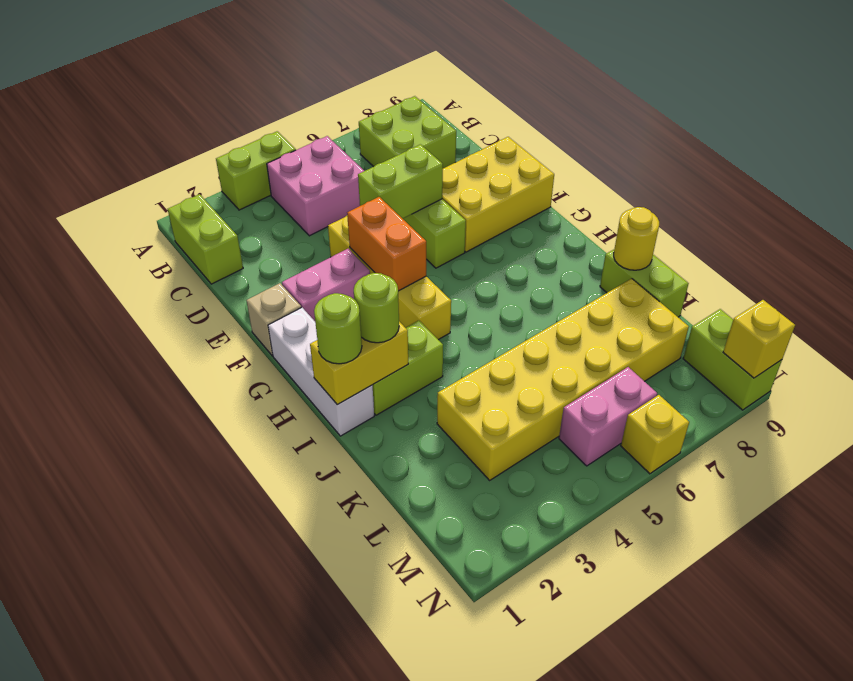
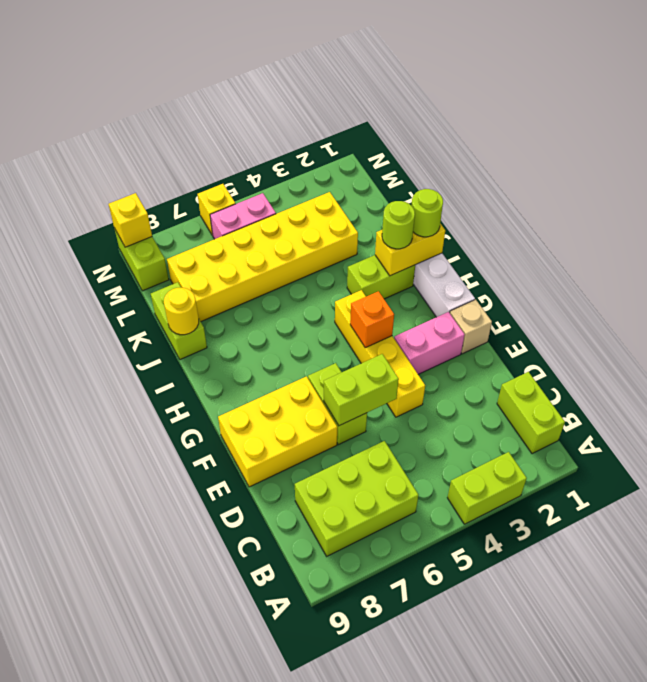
pink 2x2 brick [267,136,364,236] -> none
lime 2x2 brick [359,96,456,168] -> lime 2x3 brick [295,441,418,556]
orange 1x2 brick [347,197,426,291] -> orange 1x1 brick [350,291,394,348]

